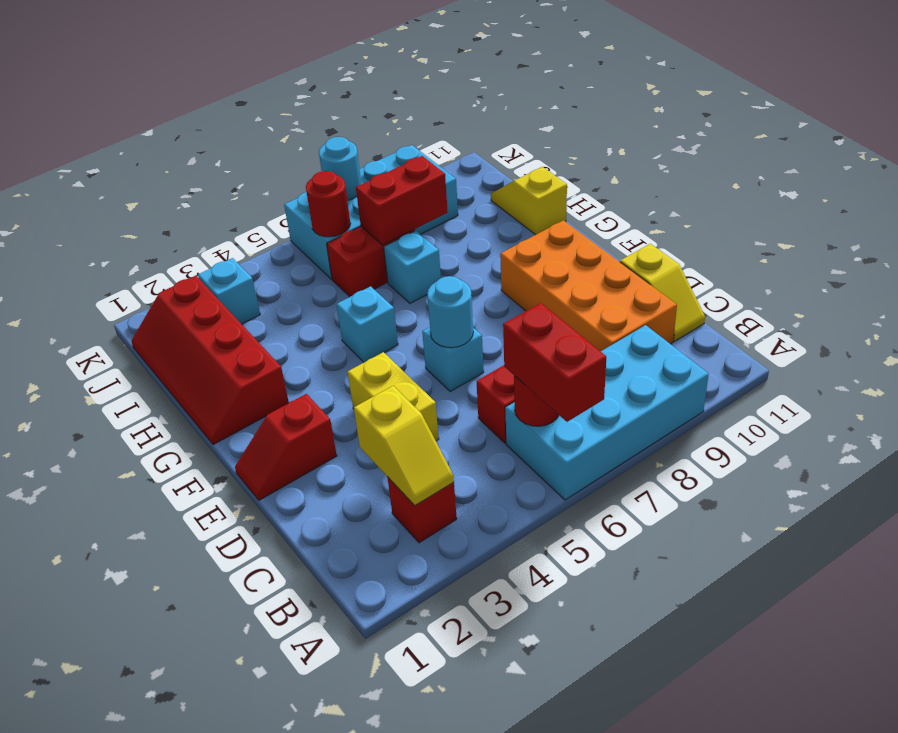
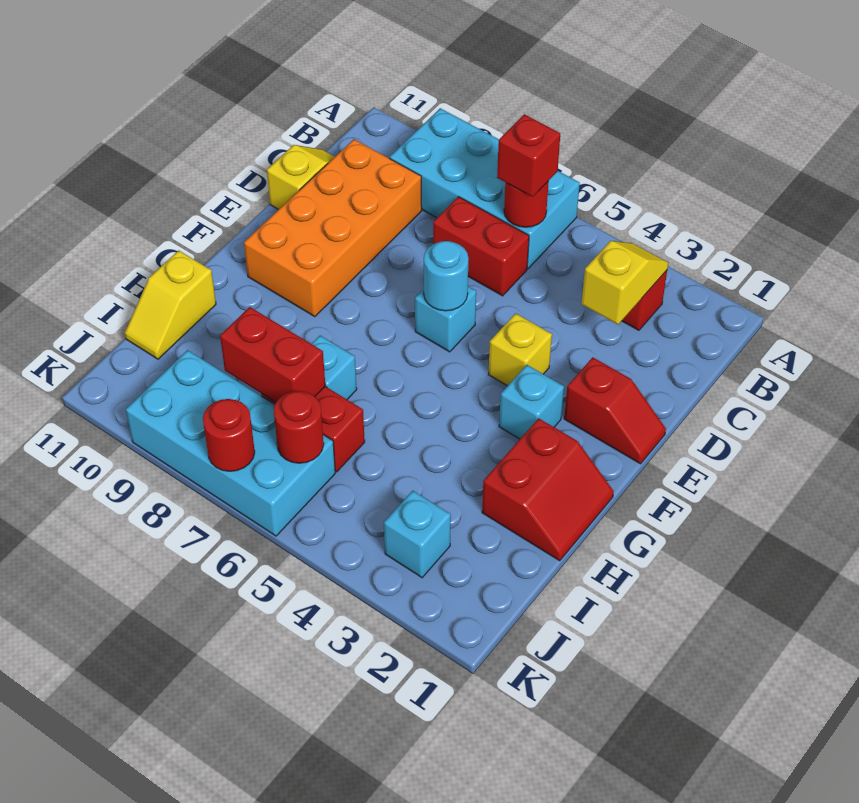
red 1x2 brick [503,303,606,422] -> red 1x1 brick [497,114,560,197]
yellow 1x2 brick [348,352,439,441] -> yellow 1x1 brick [488,313,552,386]
red 2x4 slope [131,276,289,445] -> red 2x2 slope [482,418,614,561]
cyan 1x1 brick [336,286,398,362] -> cyan 1x1 brick moved to [499,365,564,439]
cyan 1x1 round brick [319,137,361,200] -> red 1x1 round brick [203,399,255,471]

